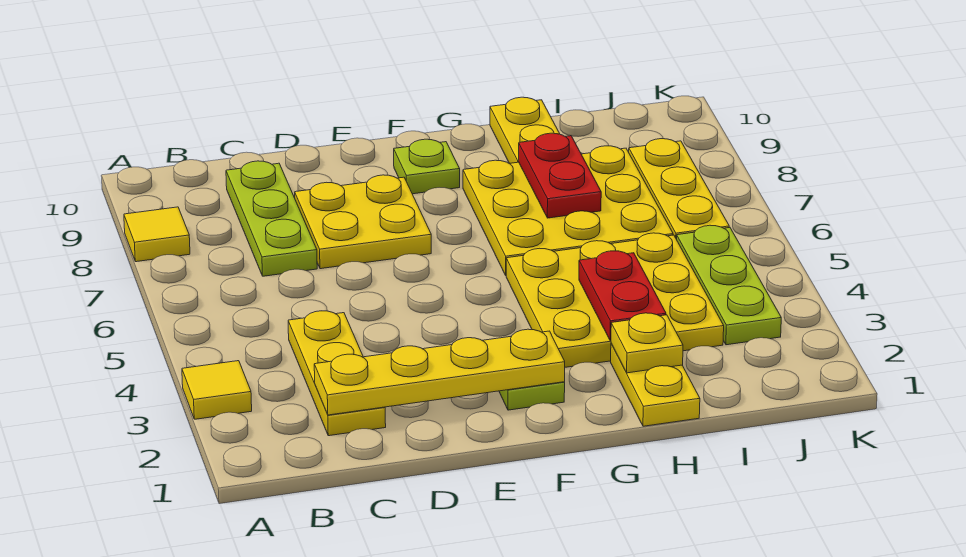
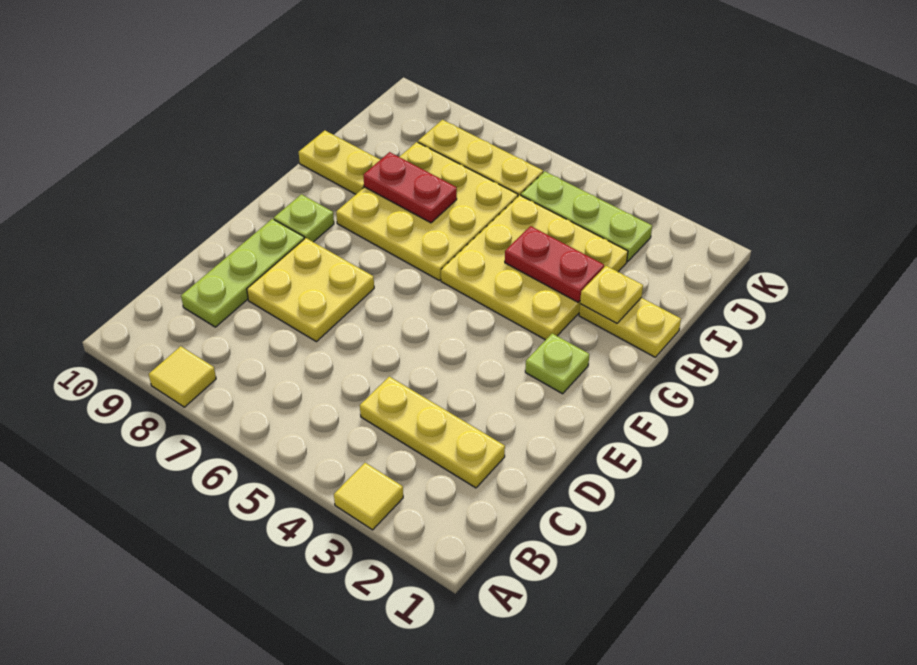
yellow 1x4 plate [314,329,565,415] -> none
lime 1x3 plate [226,161,317,276] -> lime 1x3 plate turned to [181,219,304,327]

